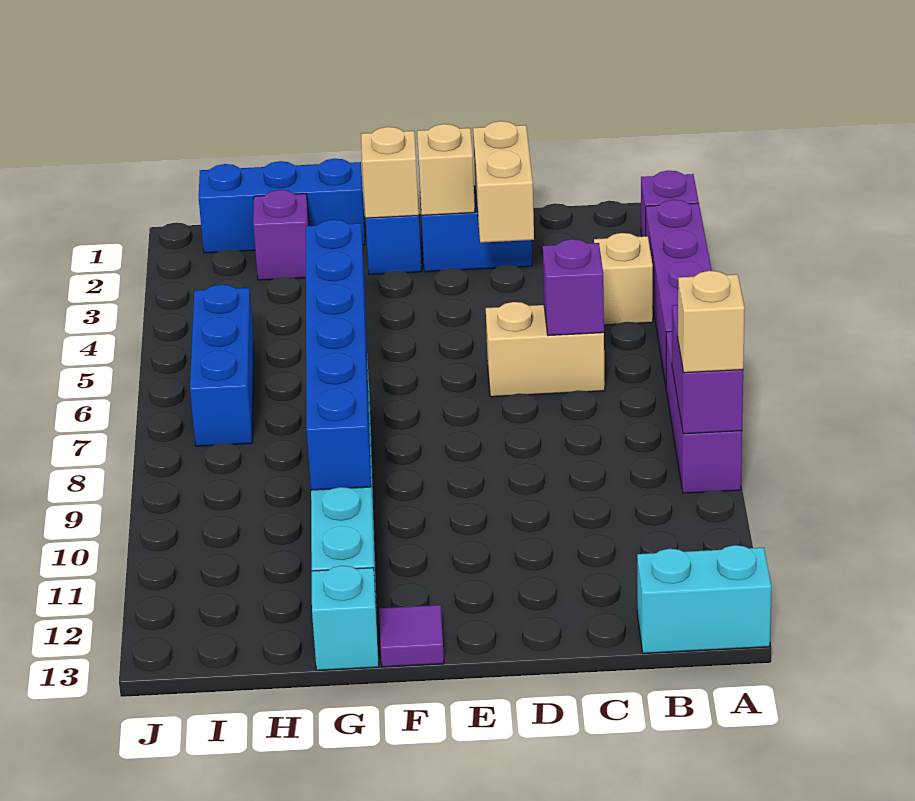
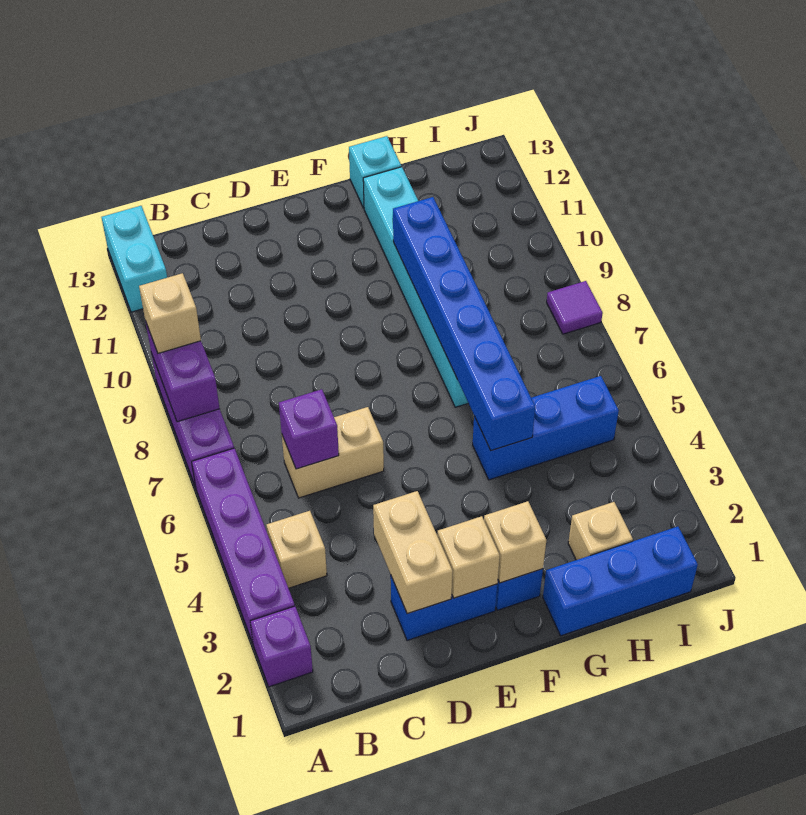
cyan 1x2 brick [637,545,771,653] -> cyan 1x2 brick turned to [101,206,167,312]
purple 1x1 tile [379,605,444,667] -> purple 1x1 tile moved to [547,281,603,334]
purple 1x1 brick [253,190,309,280] -> tan 1x1 brick [568,502,633,560]
blue 1x3 brick [190,284,254,446] -> blue 1x3 brick turned to [473,376,619,480]

